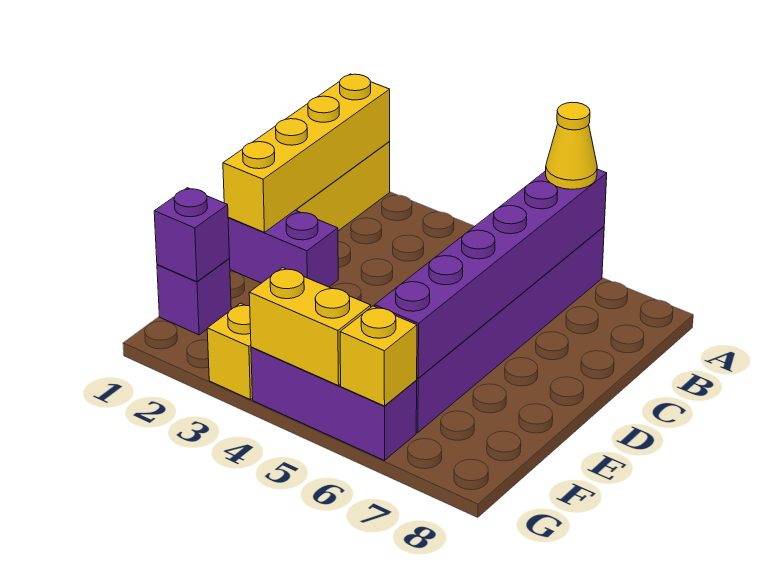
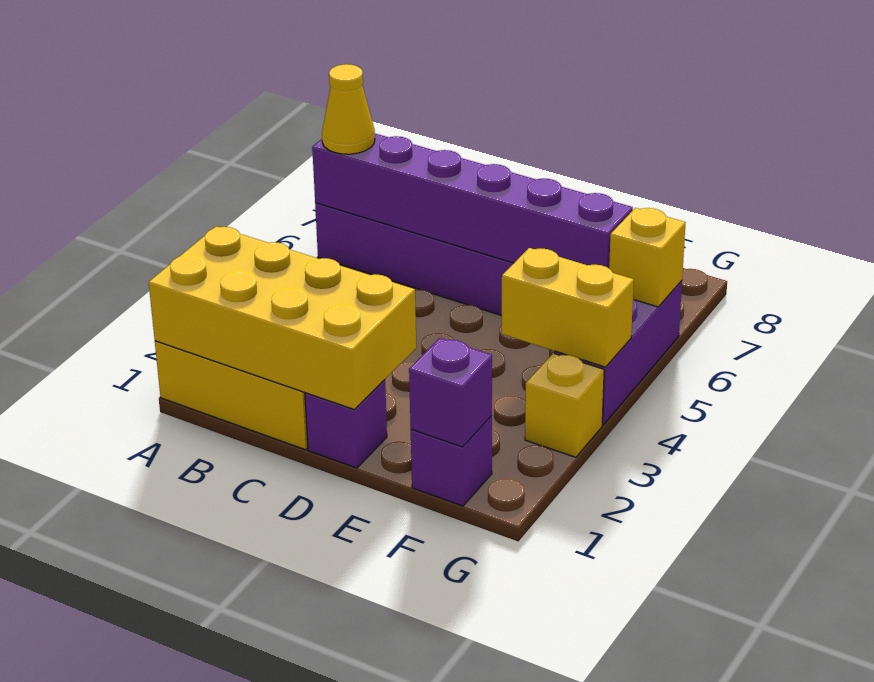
yellow 1x4 brick [223,74,390,232] -> yellow 2x4 brick [149,226,416,410]
purple 1x2 brick [228,210,338,287] -> purple 1x1 brick [305,380,387,468]
yellow 1x2 brick [249,268,371,386] -> yellow 1x2 brick turned to [502,248,634,367]

